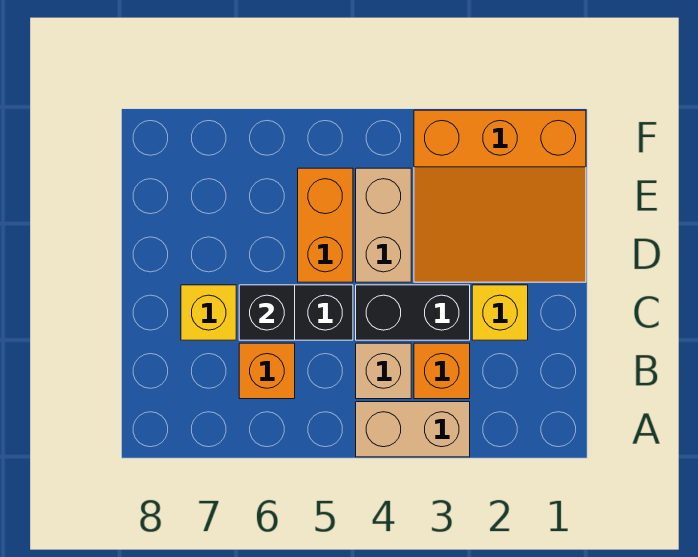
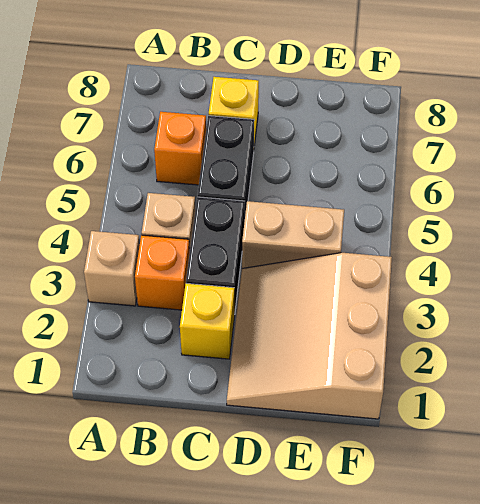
tan 1x2 brick [356,402,470,457] -> tan 1x1 brick [84,231,140,306]
black 1x1 brick [239,285,295,340] -> none
orange 3x3 slope [414,110,586,282] -> tan 3x3 slope [227,253,392,419]
orange 1x2 brick [298,168,353,282] -> none

